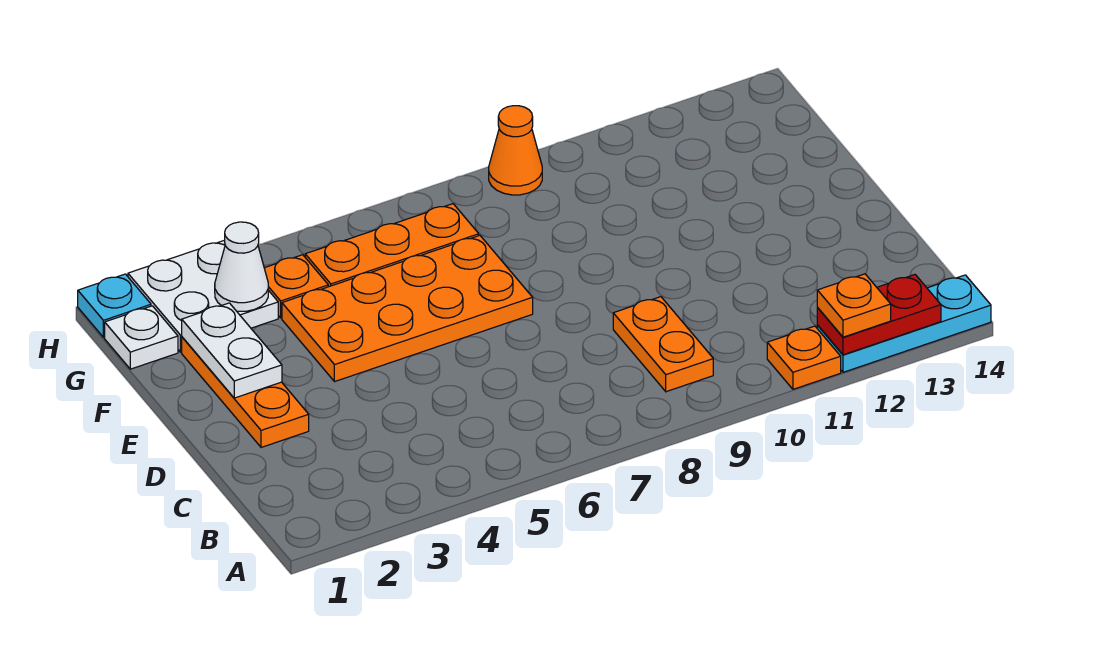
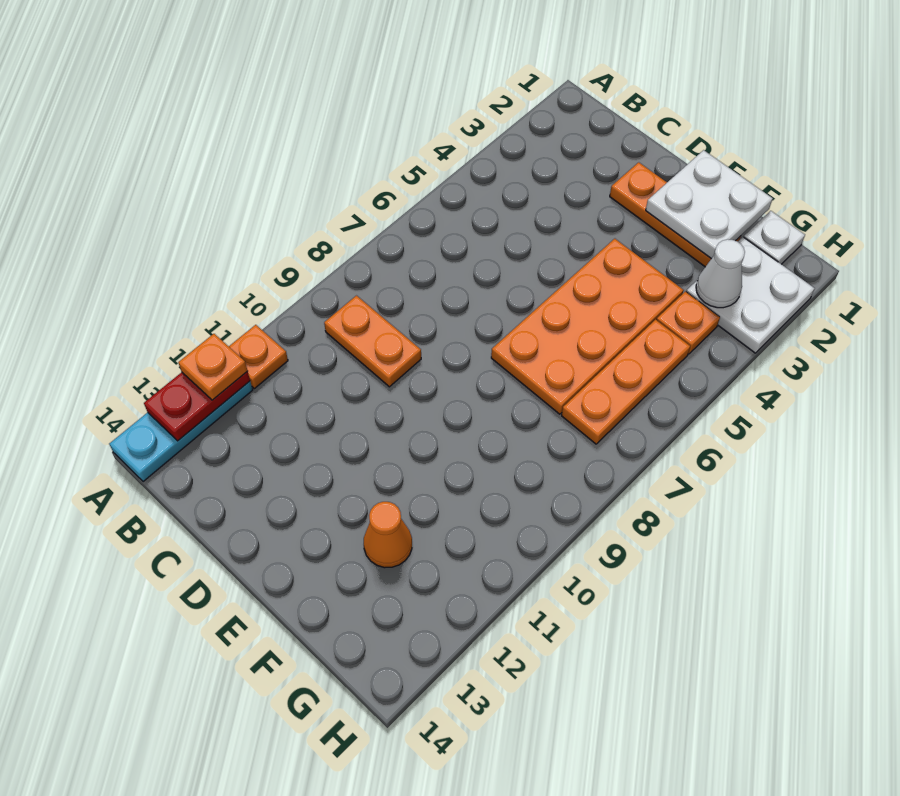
white 1x2 plate [182,303,282,398] -> white 2x2 plate [646,150,773,259]
cyan 1x1 plate [78,274,151,337] -> none
orange 1x1 cone [489,106,542,195] -> orange 1x1 cone moved to [364,502,412,568]

